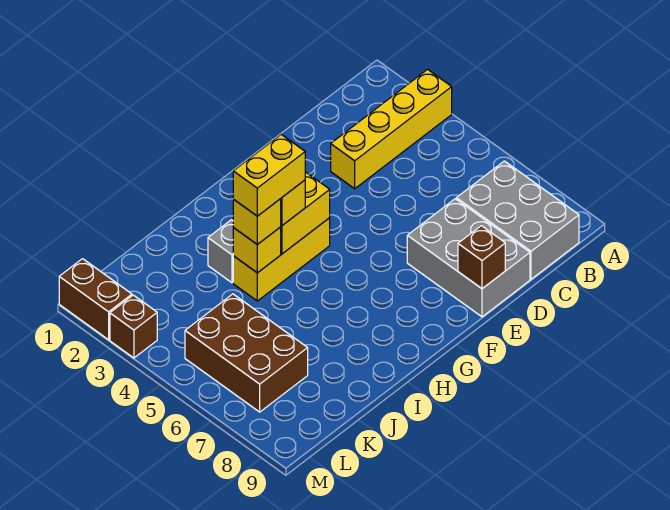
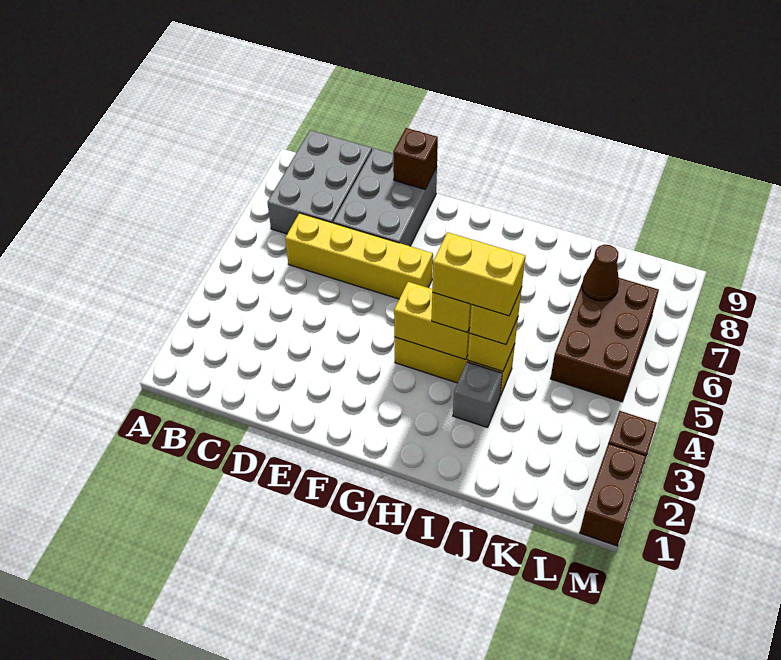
yellow 1x4 brick [331,69,452,189] -> yellow 1x4 brick moved to [285,213,433,299]
none -> brown 1x1 cone [582,245,619,301]

